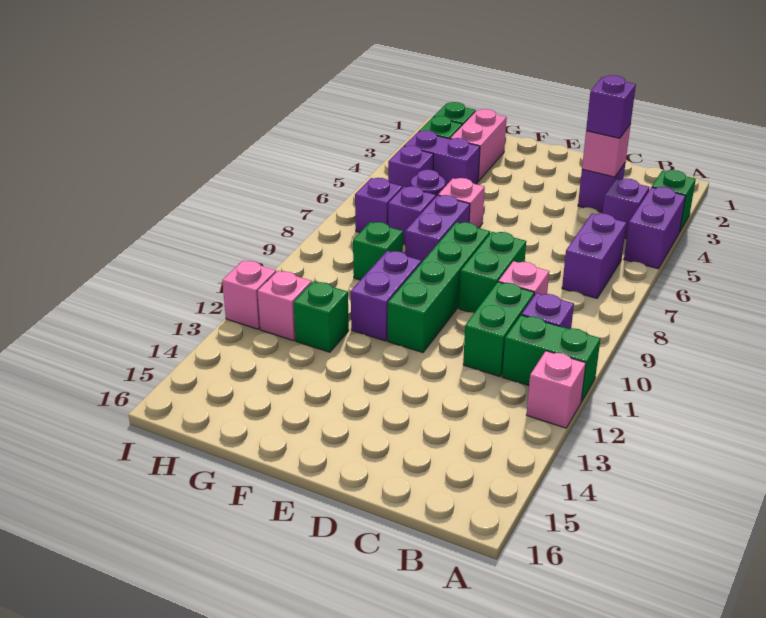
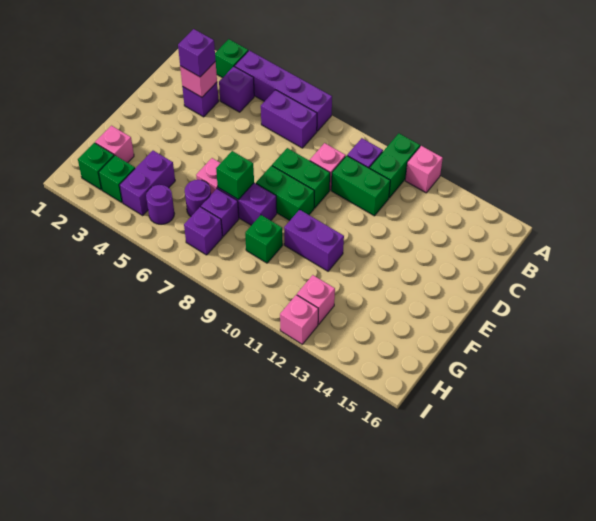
purple 1x2 brick [624,187,686,269] -> purple 1x4 brick [235,50,332,131]
green 1x4 brick [388,222,490,353] -> green 1x2 brick [256,166,314,221]
pink 1x2 brick [450,109,507,181] -> pink 1x1 brick [95,126,134,163]
green 1x1 brick [294,281,349,352] -> green 1x1 brick moved to [216,151,254,200]
purple 1x1 brick [388,146,434,188] -> purple 1x1 round brick [146,185,174,224]

